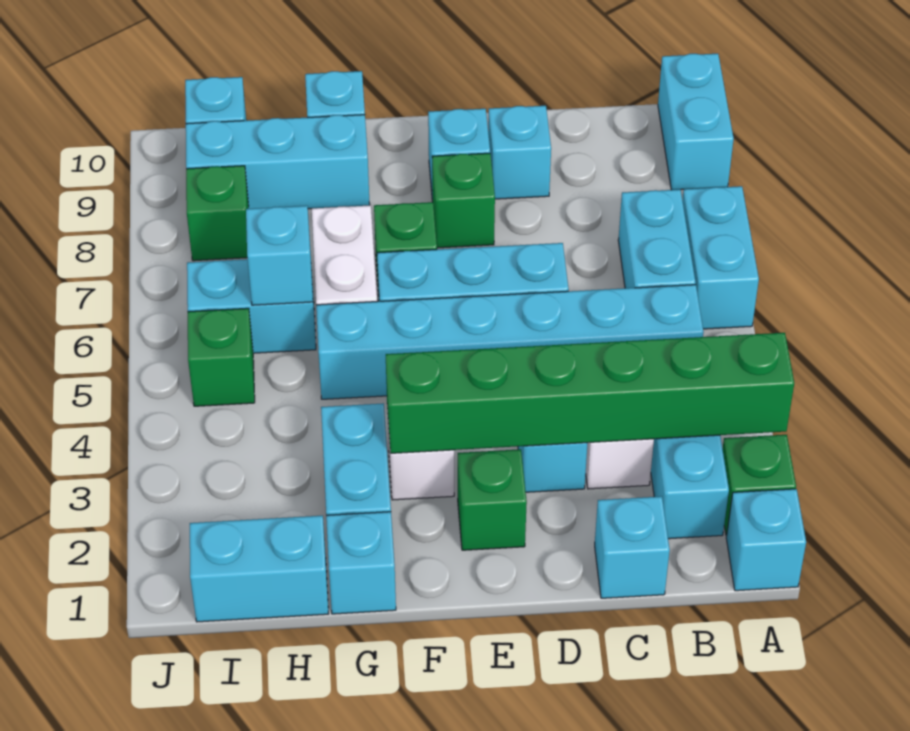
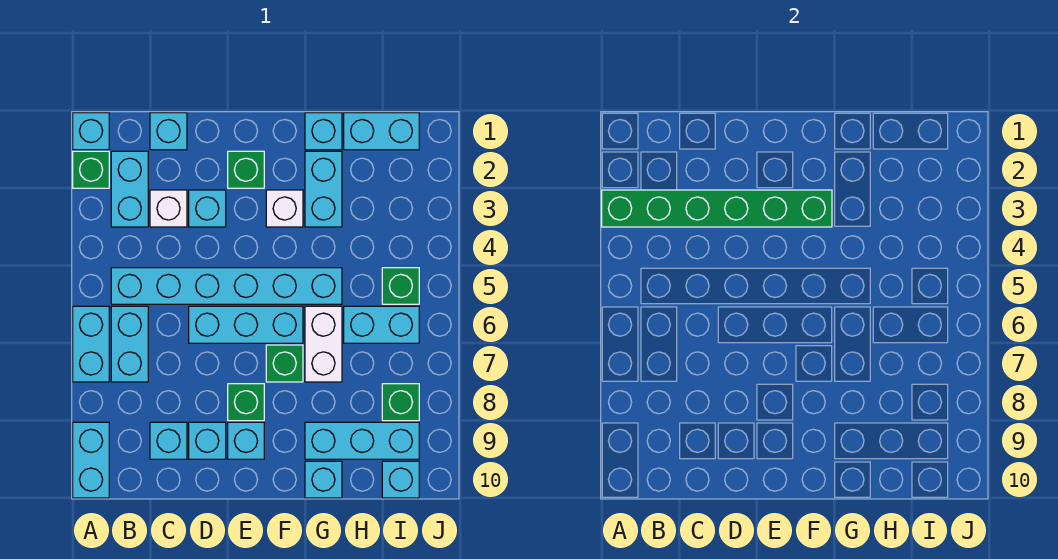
cyan 1x1 brick [246,206,313,305] -> cyan 1x1 brick moved to [150,422,187,459]

